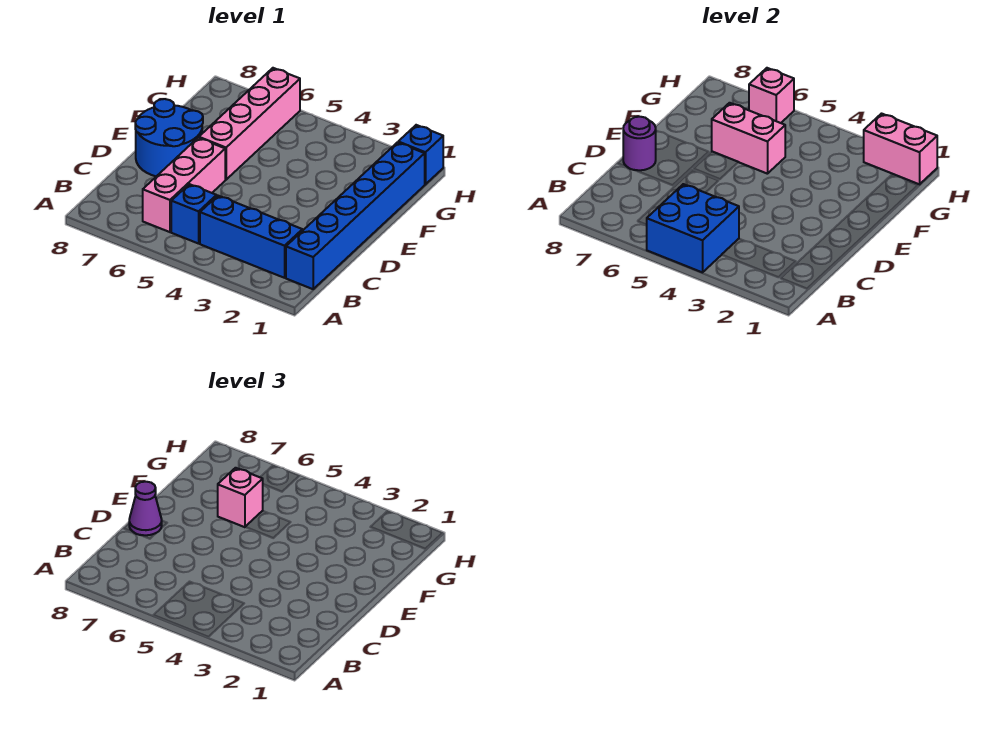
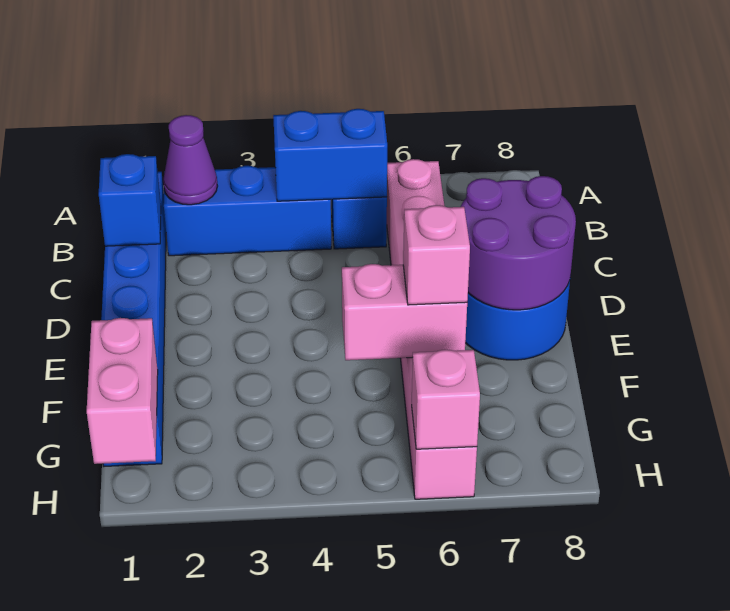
blue 2x2 brick [647,184,739,272] -> blue 1x2 brick [273,109,387,201]
purple 1x1 round brick [623,117,656,170] -> purple 2x2 round brick [461,176,576,310]
purple 1x1 cone [129,482,162,535] -> purple 1x1 cone moved to [163,115,217,205]
blue 1x1 brick [398,125,443,184] -> blue 1x1 brick moved to [99,154,161,246]
pink 1x2 brick [864,114,937,184] -> pink 1x2 brick turned to [87,318,158,464]

